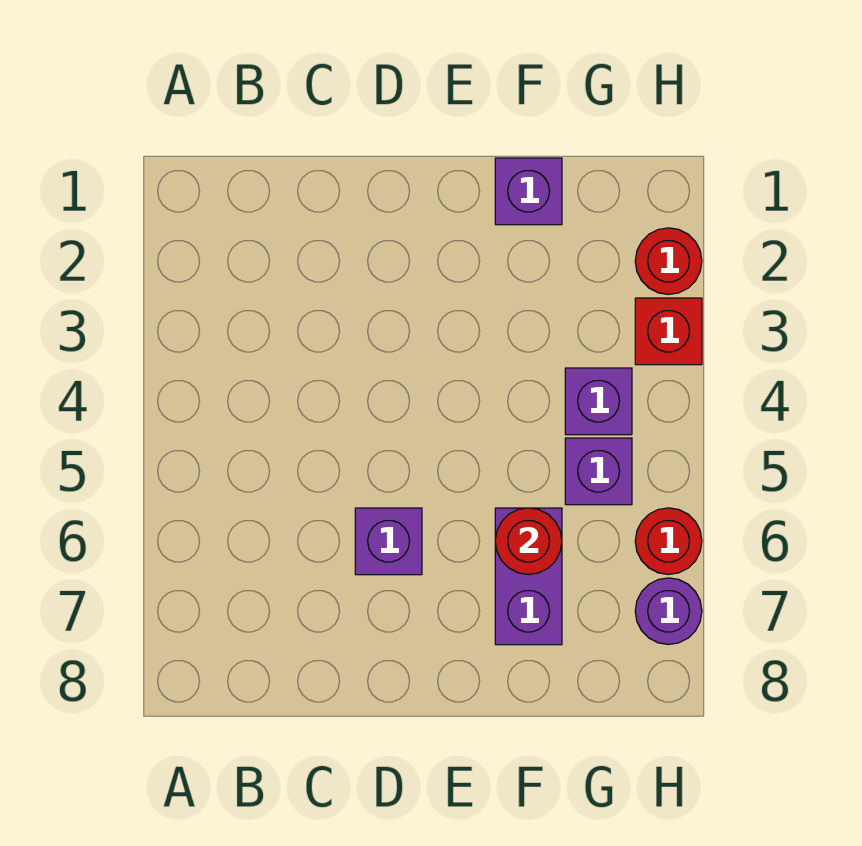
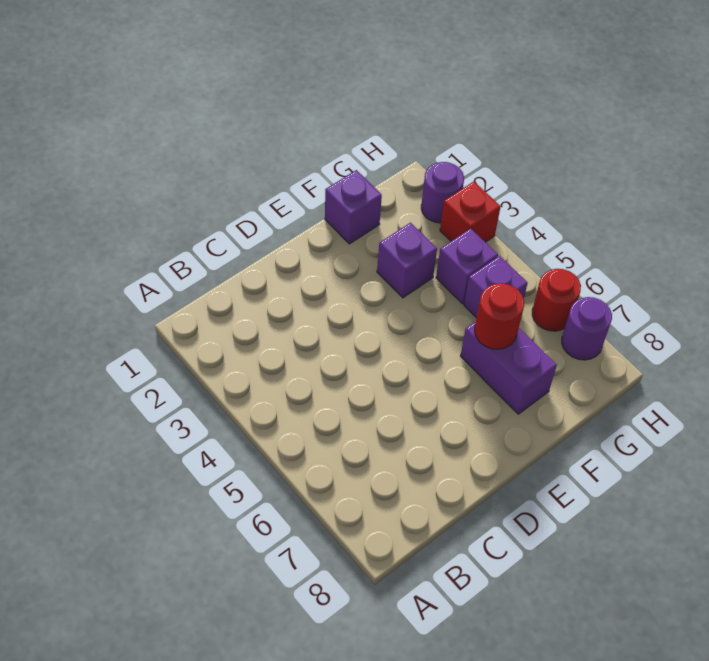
purple 1x1 brick [355,508,422,575] -> purple 1x1 brick moved to [377,223,437,298]
red 1x1 round brick [635,228,702,294] -> purple 1x1 round brick [421,162,464,223]

